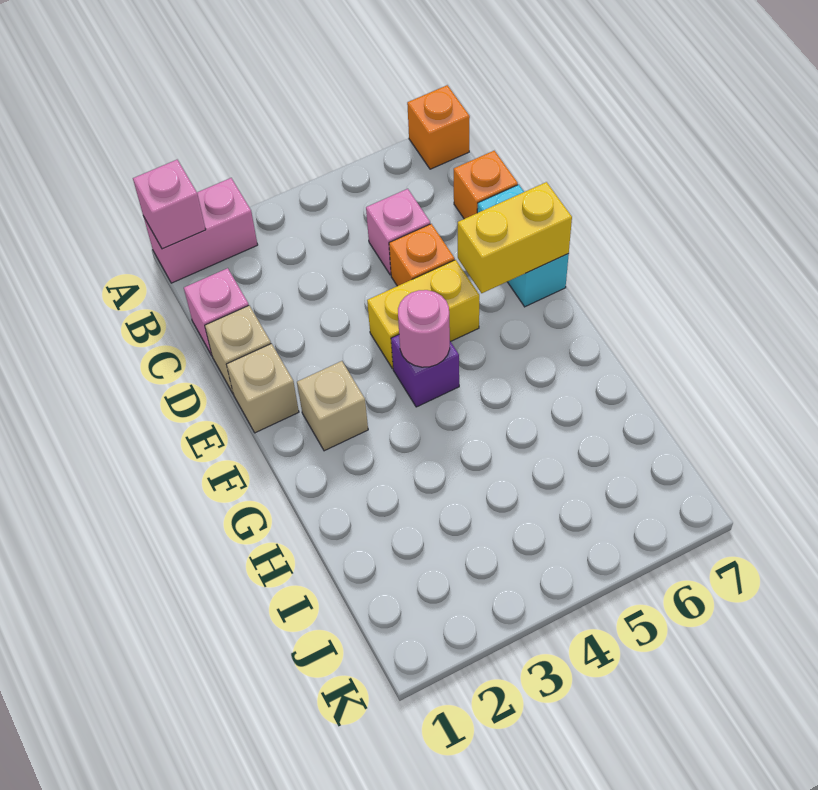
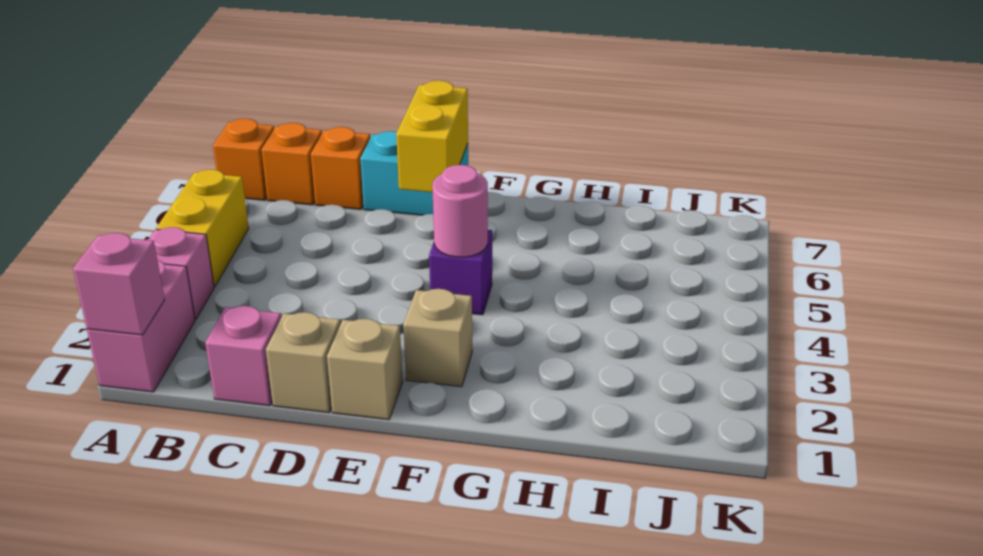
pink 1x1 brick [366,189,430,275] -> pink 1x1 brick moved to [148,227,214,319]
orange 1x1 brick [389,224,455,286] -> orange 1x1 brick moved to [262,123,322,205]
yellow 1x2 brick [367,260,479,369] -> yellow 1x2 brick moved to [156,169,249,287]

